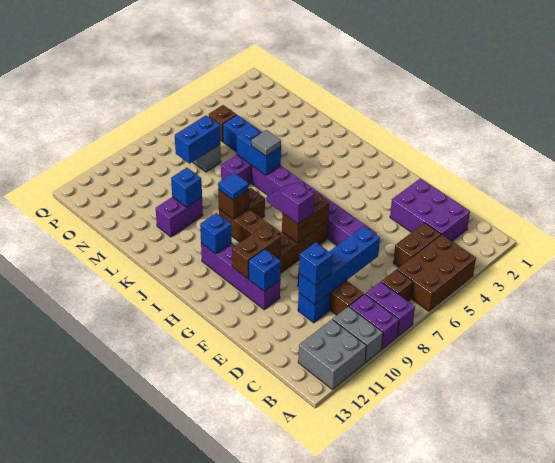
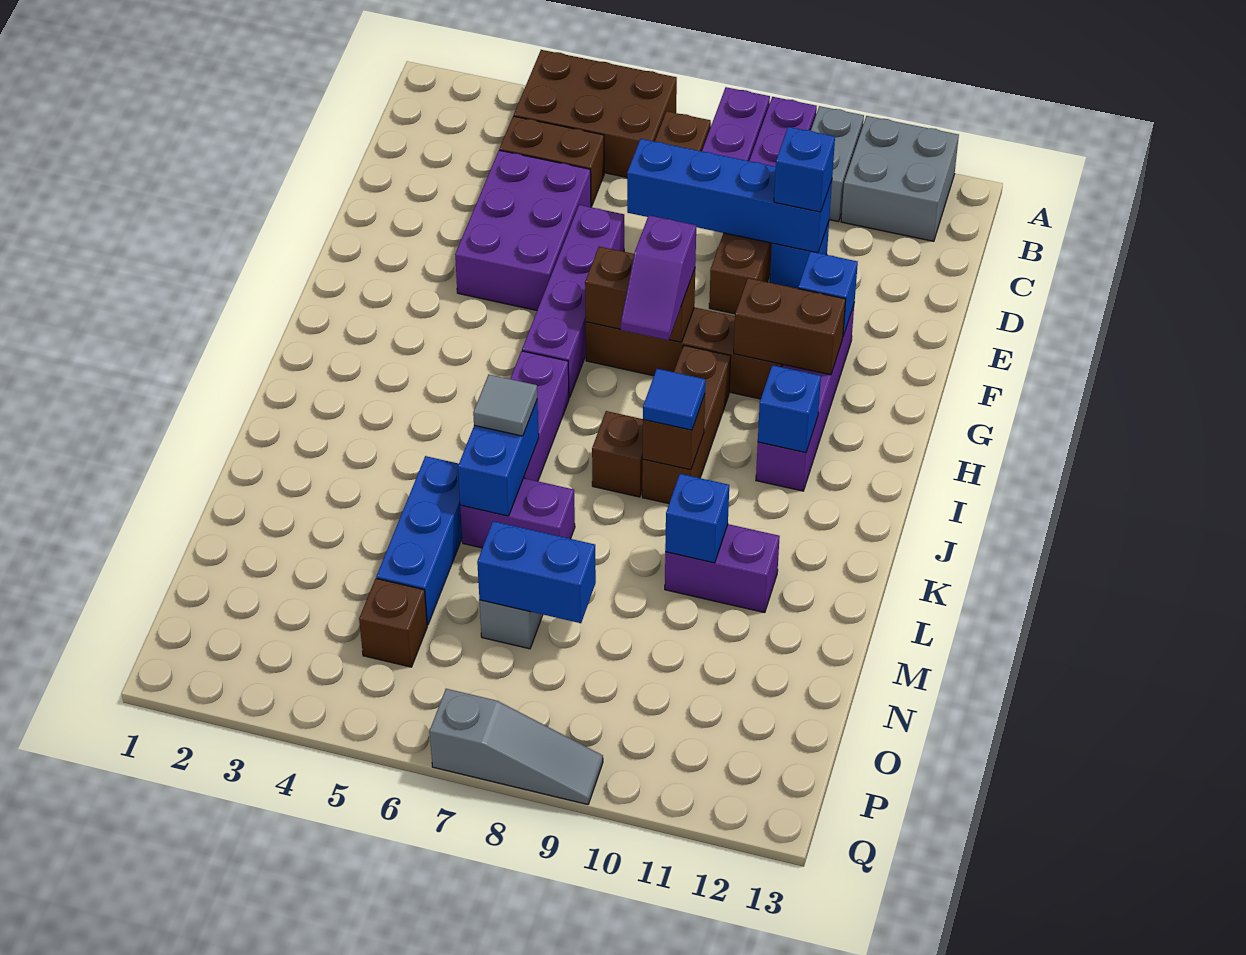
purple 2x3 brick [390,178,470,241] -> purple 2x3 brick moved to [455,150,591,310]
none -> grey 1x3 slope [430,689,603,805]

